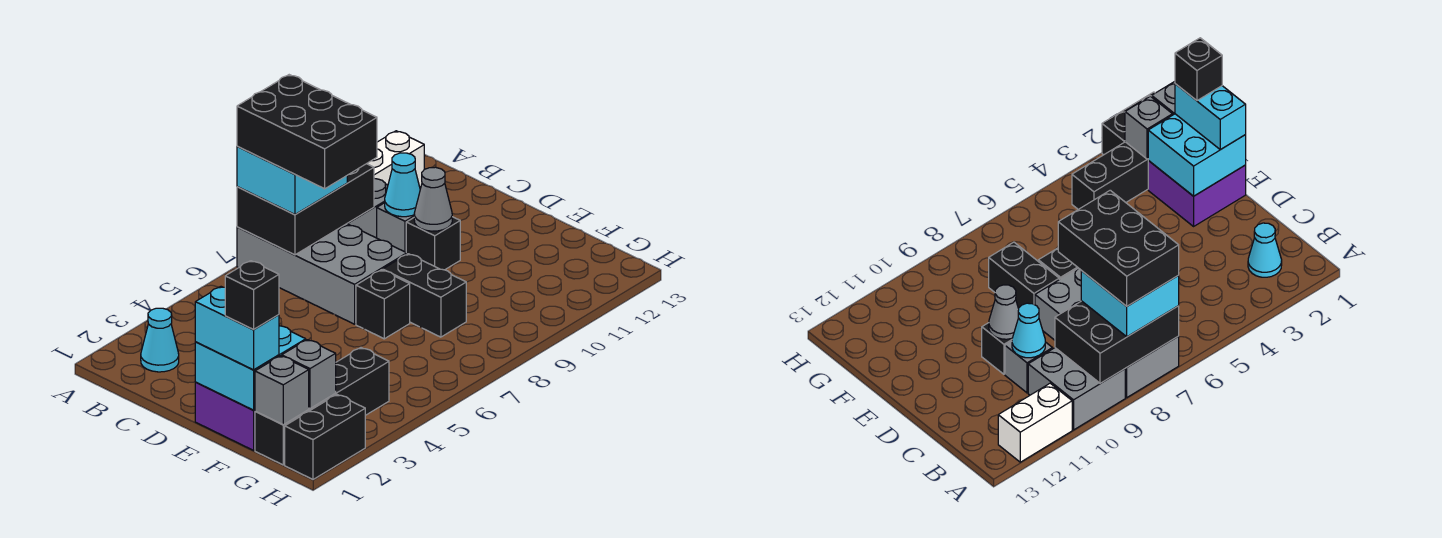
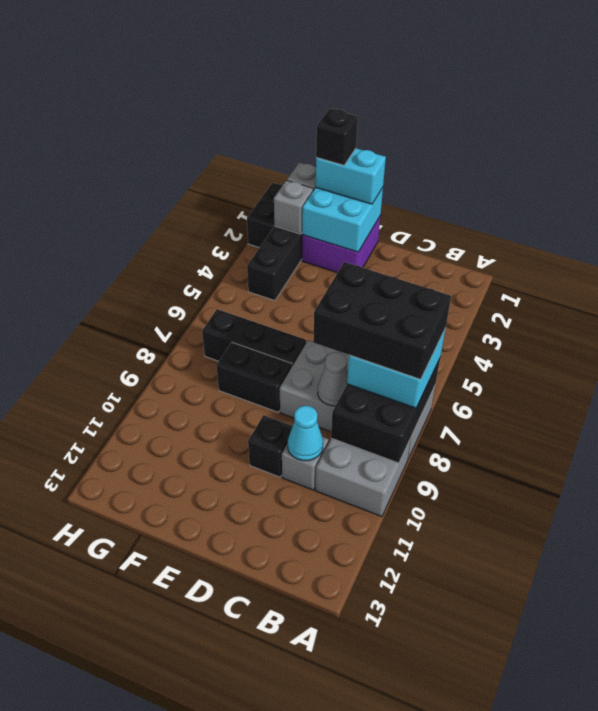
white 1x2 brick [367,131,424,187] -> none
cyan 1x1 cone [141,308,179,372] -> none
grey 1x1 cone [414,167,452,231] -> grey 1x1 cone moved to [318,352,348,406]
black 1x1 brick [356,270,410,339] -> black 1x3 brick [202,309,306,366]

